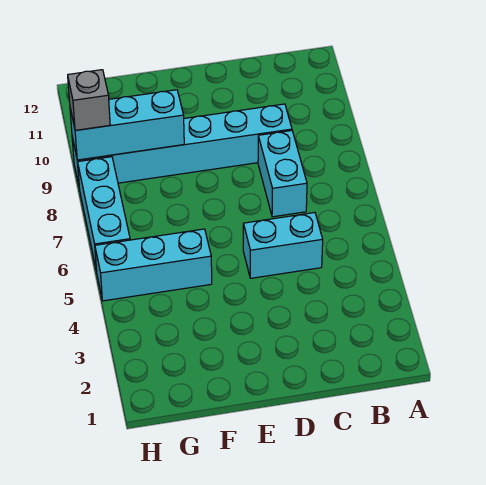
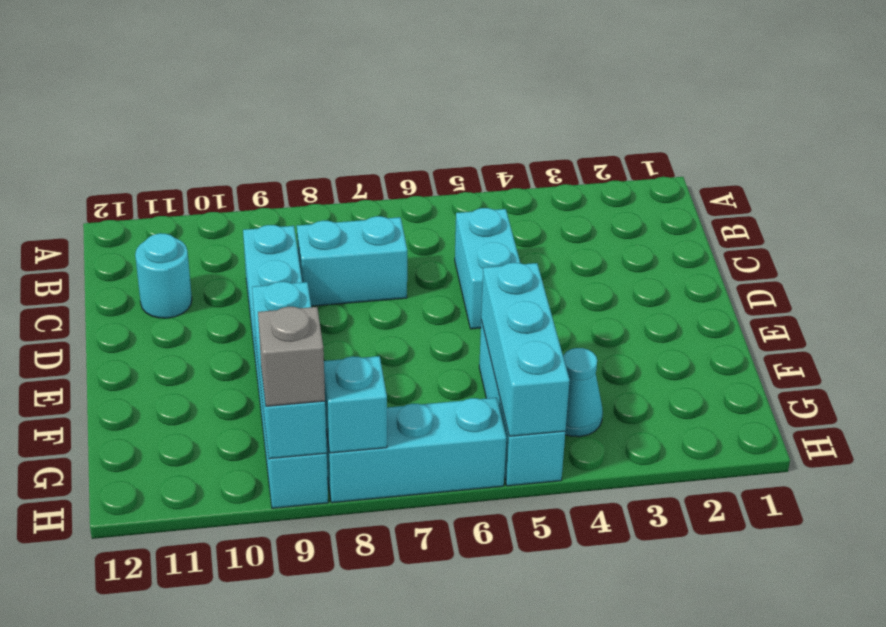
none -> cyan 1x1 round brick [135,233,192,318]
none -> cyan 1x3 brick [481,263,570,436]
none -> cyan 1x1 cone [563,348,603,437]
none -> cyan 1x1 brick [324,356,387,453]

